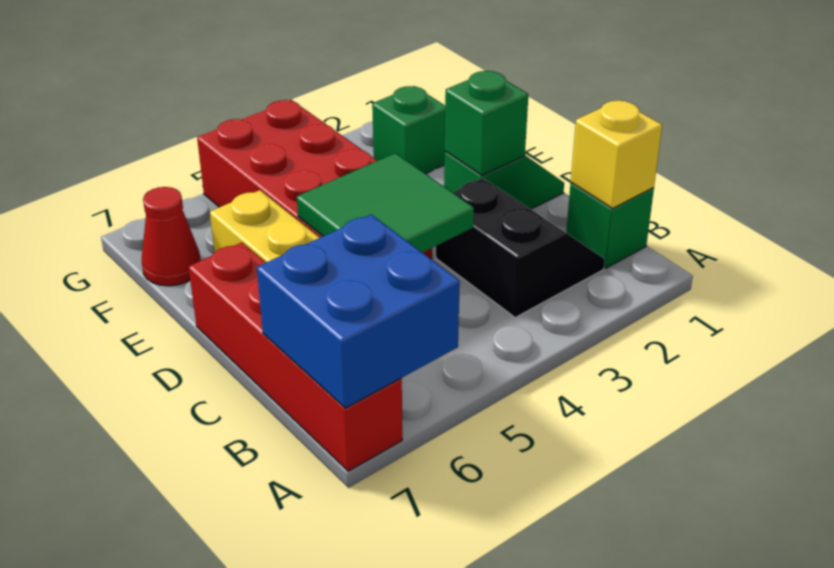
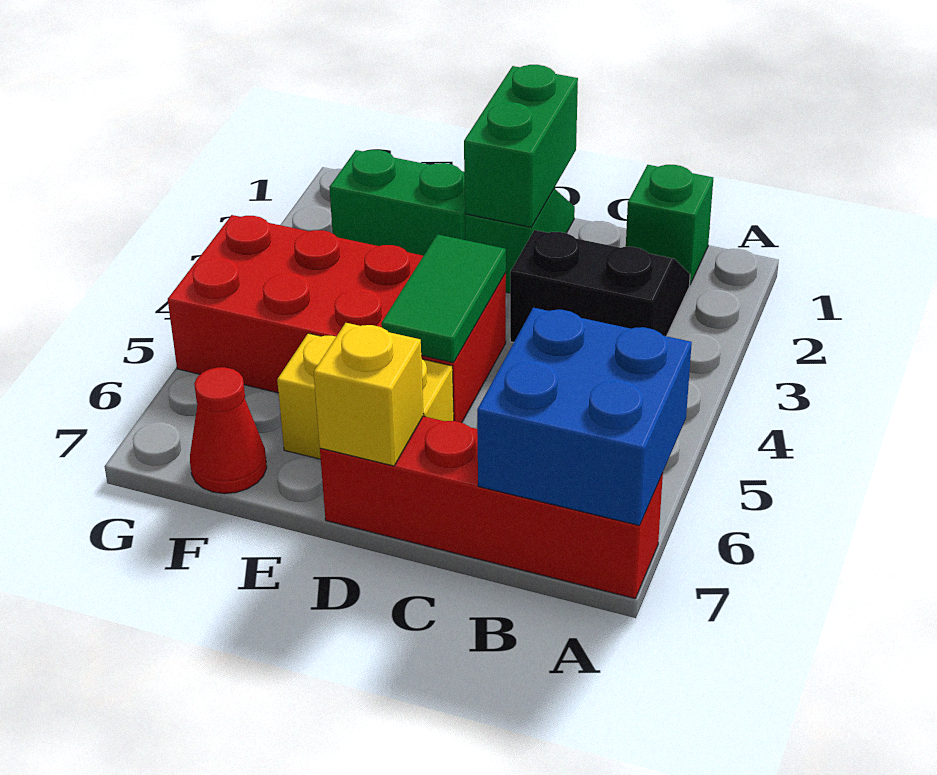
yellow 1x1 brick [571,100,662,209] -> yellow 1x1 brick moved to [314,323,423,466]
green 2x2 tile [297,153,474,253] -> green 1x2 tile [381,234,506,363]
green 1x1 brick [445,71,528,175] -> green 1x2 brick [464,65,578,227]
green 1x1 brick [372,86,445,174] -> green 1x2 brick [329,150,466,256]

